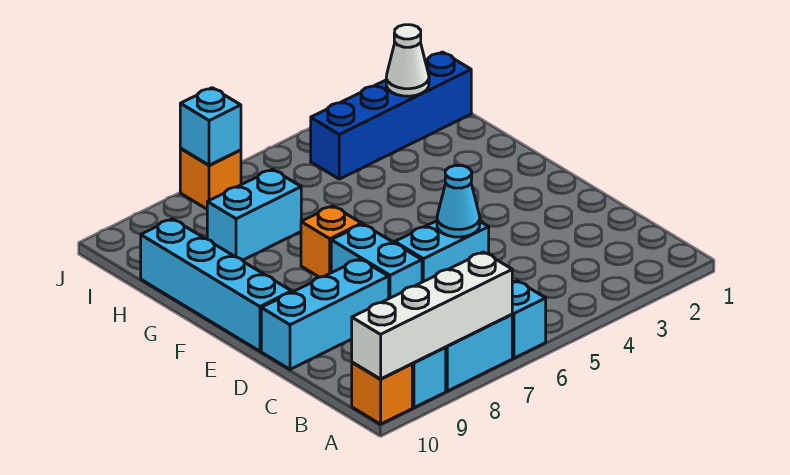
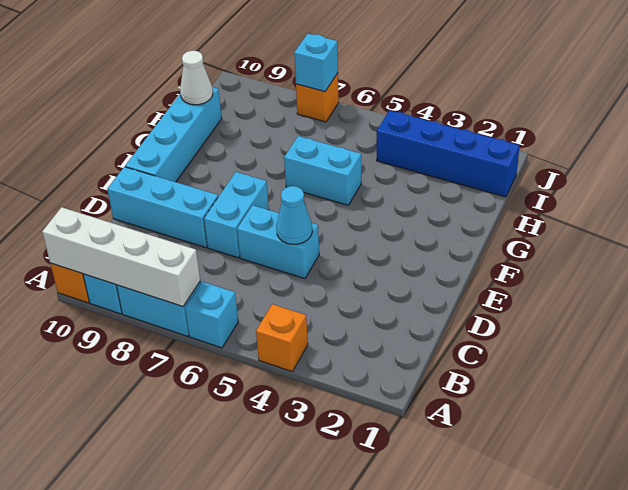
orange 1x1 brick [301,206,362,277] -> orange 1x1 brick moved to [256,304,308,371]
cyan 1x2 brick [207,169,301,260] -> cyan 1x2 brick moved to [284,136,361,205]
white 1x1 cone [386,25,429,96] -> white 1x1 cone moved to [180,51,213,105]

